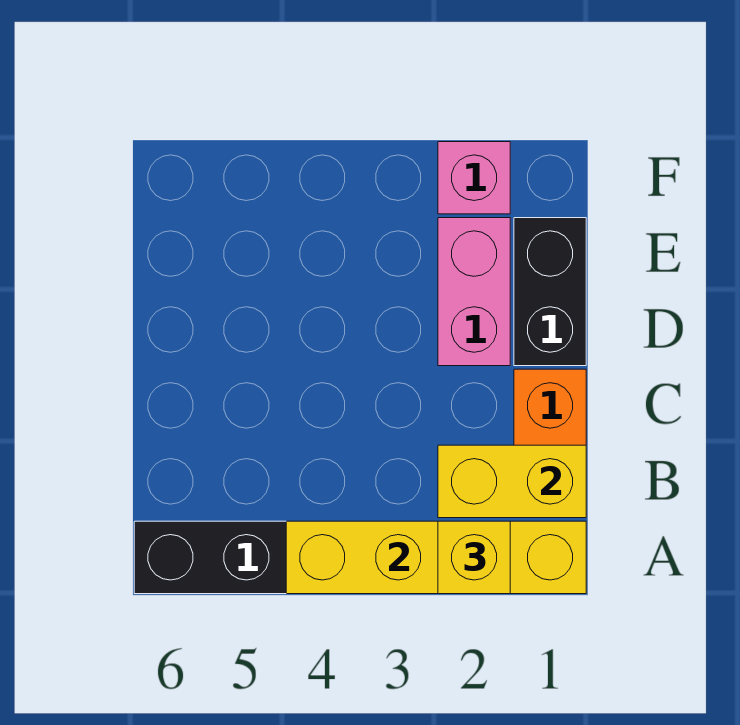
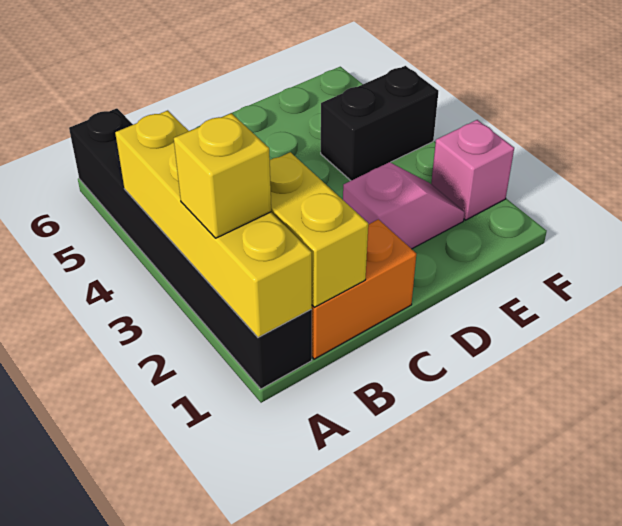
black 1x2 brick [514,218,586,366] -> black 1x2 brick moved to [321,66,438,180]
pink 1x2 brick [438,218,510,366] -> pink 1x2 slope [343,162,465,249]

